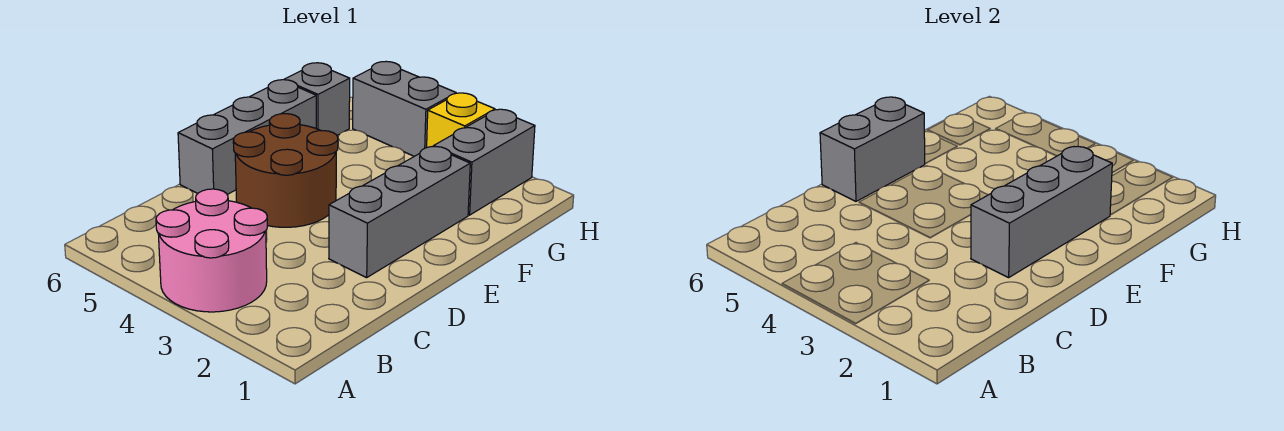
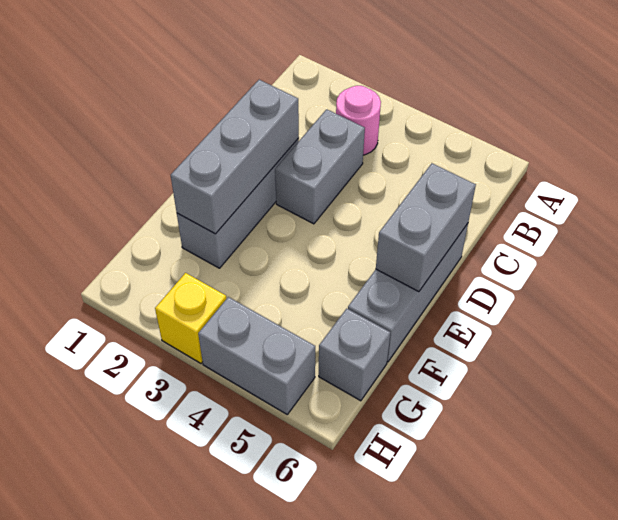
pink 2x2 round brick [156,189,267,312] -> pink 1x1 round brick [336,86,381,155]
brown 2x2 round brick [233,114,338,227] -> none
grey 1x2 brick [434,109,535,215] -> grey 1x2 brick moved to [275,109,365,224]

